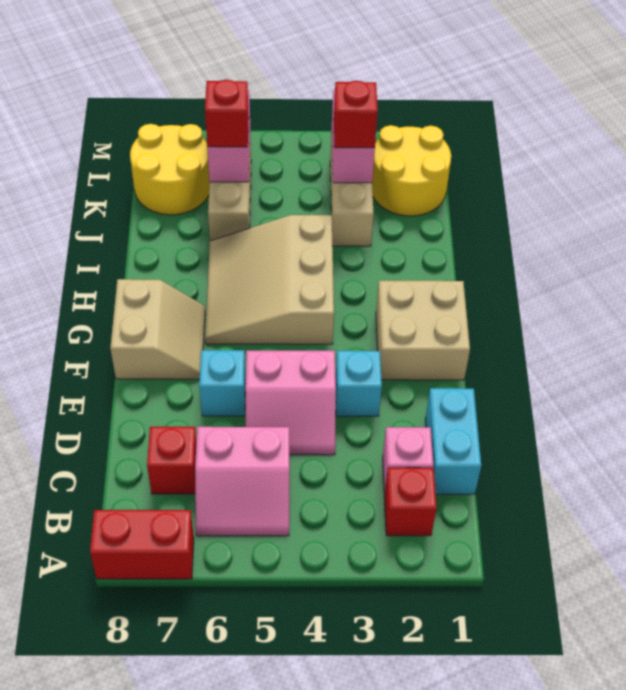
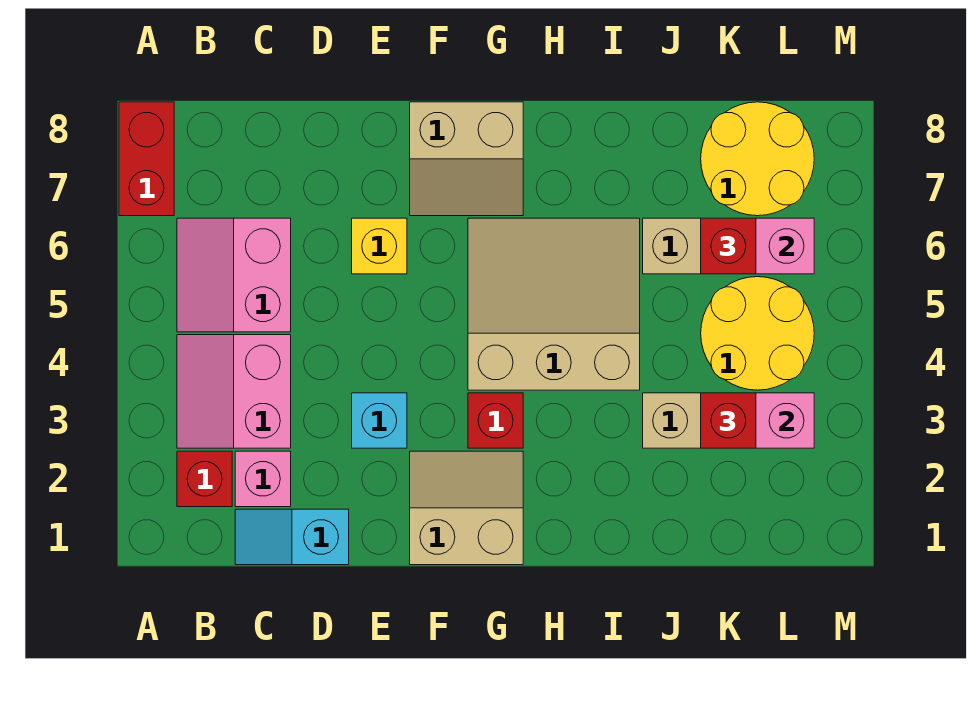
cyan 1x2 brick [425,388,481,494] -> cyan 1x2 slope [235,509,349,565]
red 1x1 brick [147,427,196,494] -> red 1x1 brick moved to [468,393,523,448]
pink 2x2 slope [246,350,336,455] -> pink 2x2 slope moved to [177,335,291,448]
cyan 1x1 brick [199,350,246,416] -> yellow 1x1 brick [352,218,407,274]
tan 2x2 brick [376,281,470,380] -> tan 2x2 slope [410,451,523,565]
yellow 2x2 round brick [372,125,451,216] -> yellow 2x2 round brick moved to [701,277,814,390]

